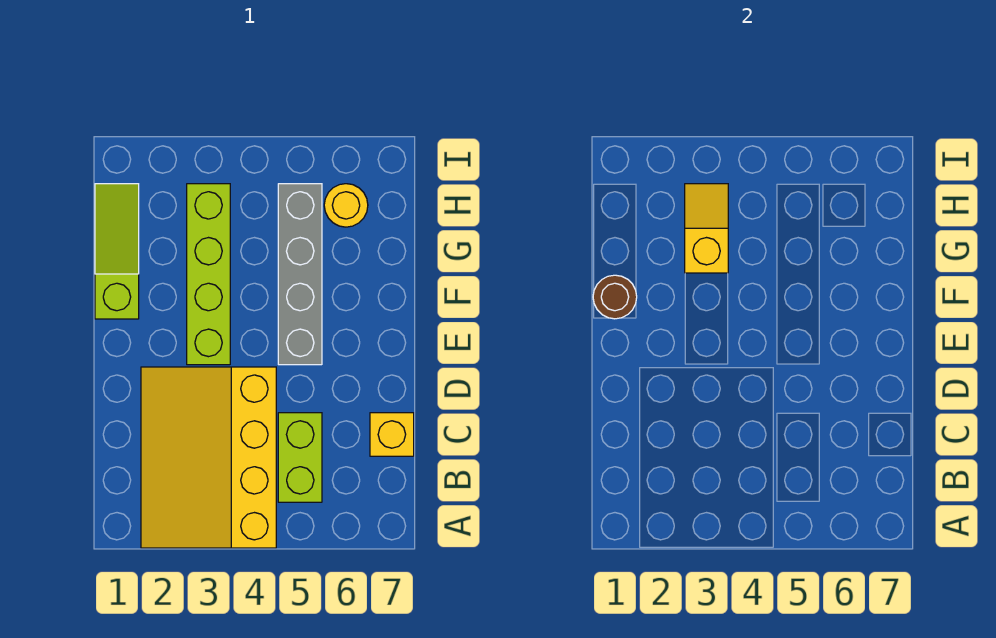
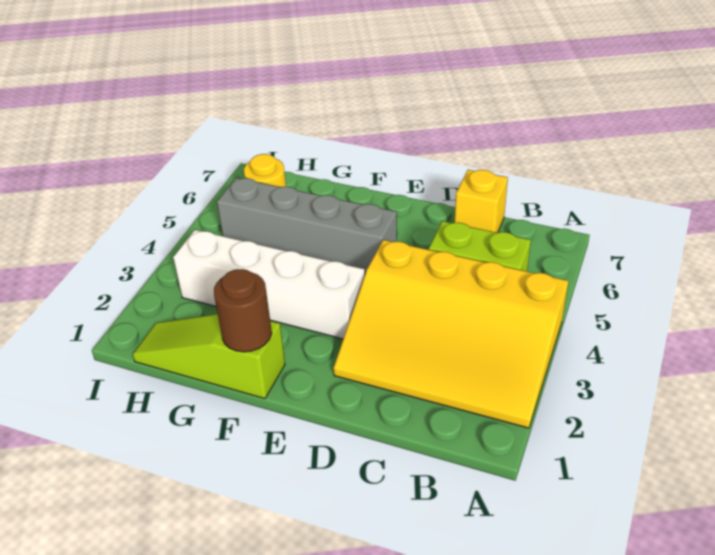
lime 1x4 brick [187,184,230,365] -> white 1x4 brick [173,230,365,339]
yellow 1x2 slope [685,184,728,273] -> none

